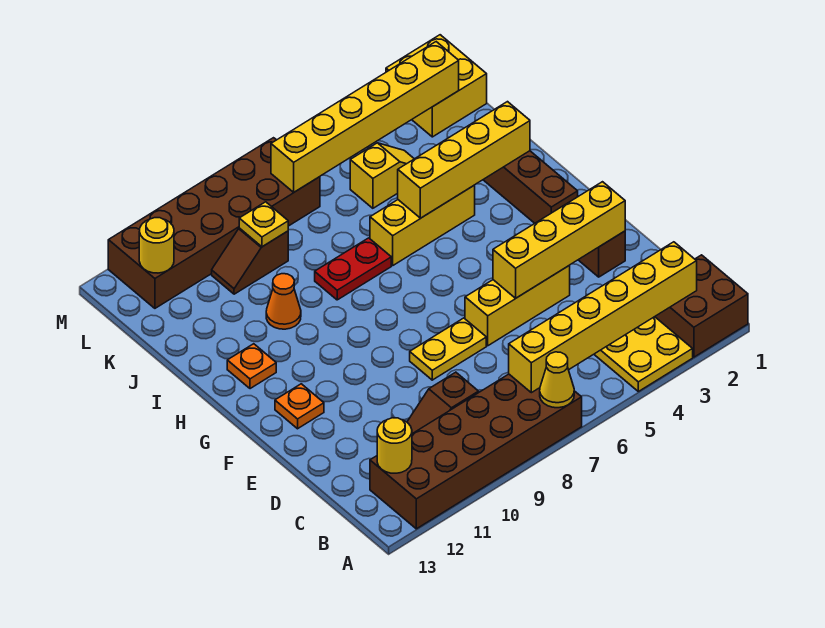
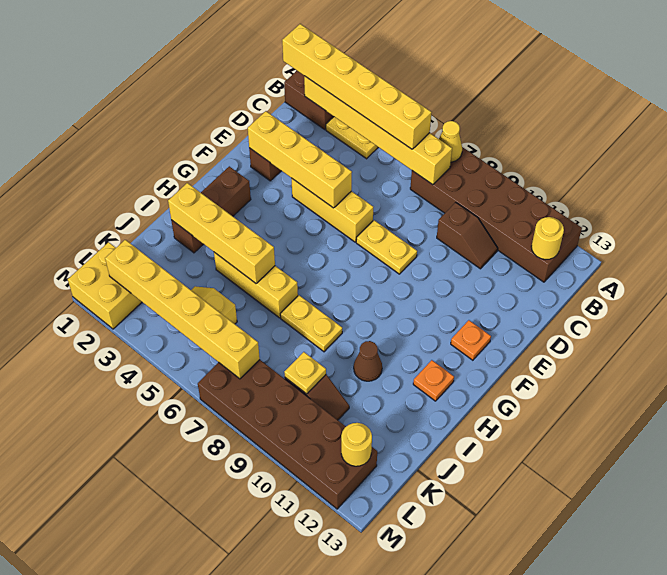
none -> yellow 1x6 brick [282,24,432,149]
red 1x2 plate [315,238,391,300] -> yellow 1x2 plate [280,295,342,352]
orange 1x1 cone [266,274,301,329] -> brown 1x1 cone [354,341,382,381]

